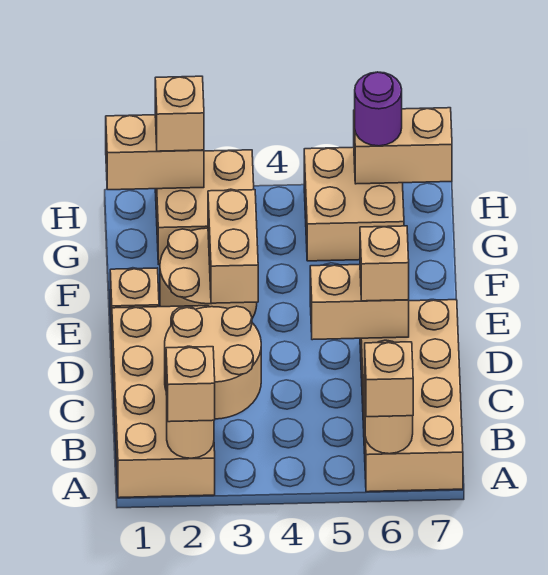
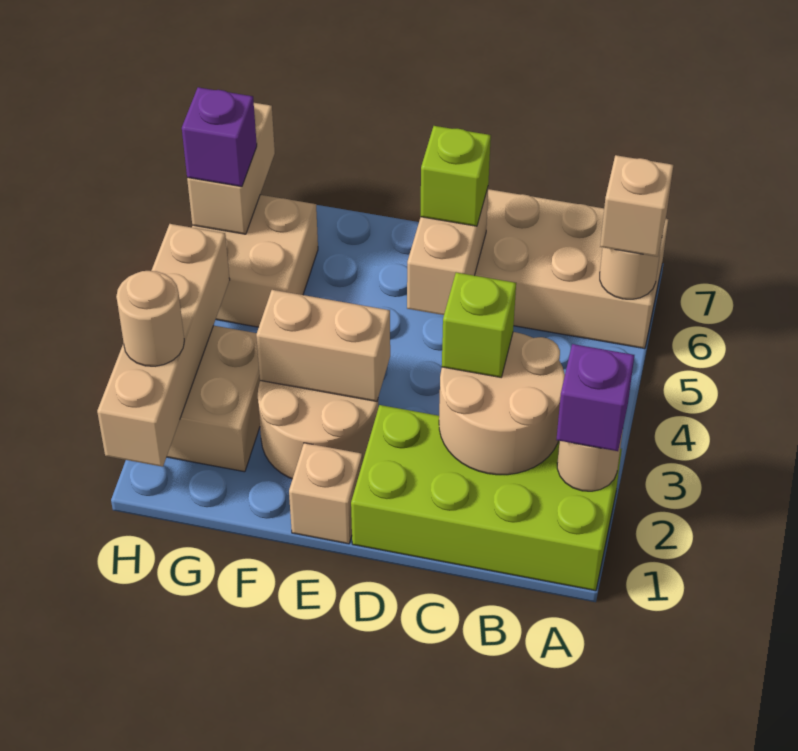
tan 2x4 brick [112,306,215,498] -> lime 2x4 brick [351,405,622,591]
tan 1x1 brick [166,347,215,422] -> purple 1x1 brick [556,344,634,451]
none -> lime 1x1 brick [442,273,516,377]
tan 1x1 brick [360,226,409,301] -> lime 1x1 brick [420,126,491,226]
tan 1x2 brick [106,115,204,190] -> tan 1x4 brick [97,224,230,467]
tan 1x1 brick [155,76,204,151] -> tan 1x1 round brick [116,271,184,366]
purple 1x1 round brick [355,72,402,146] -> purple 1x1 brick [182,87,257,187]

